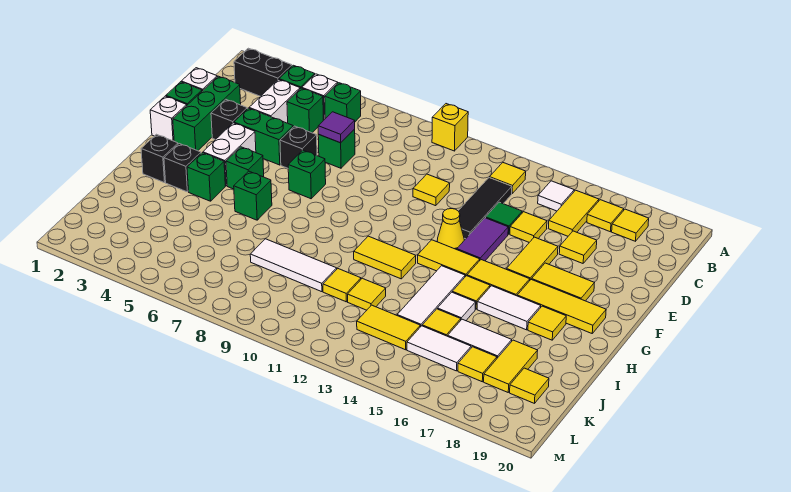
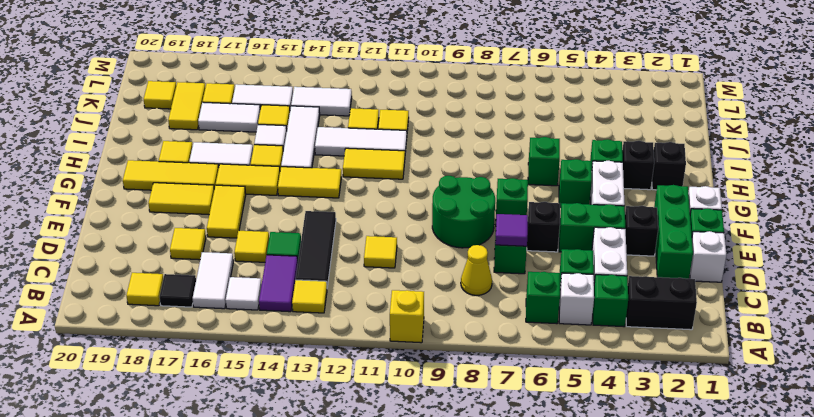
yellow 1x2 tile [548,190,599,236] -> white 1x2 tile [193,252,233,309]
yellow 1x1 tile [587,200,624,232] -> black 1x1 tile [159,274,196,307]
none -> green 2x2 round brick [432,176,495,248]
purple 1x2 tile [457,218,508,261] -> purple 1x2 tile moved to [259,255,298,312]
yellow 1x1 cone [437,209,464,250] -> yellow 1x1 cone moved to [461,245,492,295]
white 1x3 tile [250,239,337,292] -> white 1x3 tile moved to [315,127,407,156]
yellow 1x2 tile [357,305,420,350] -> white 1x2 tile [291,87,352,116]

